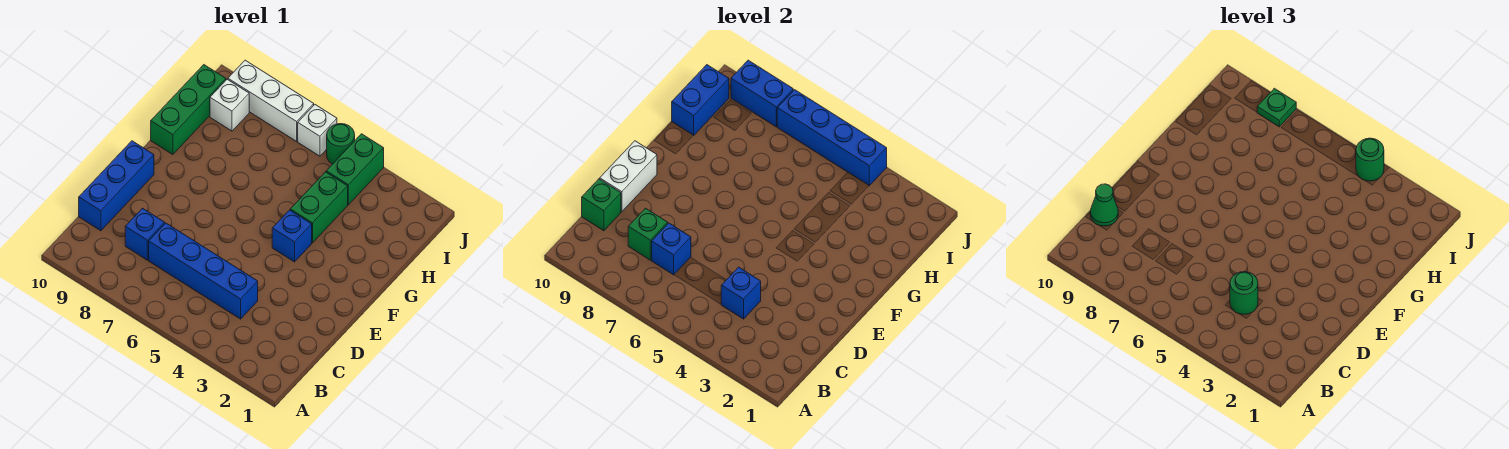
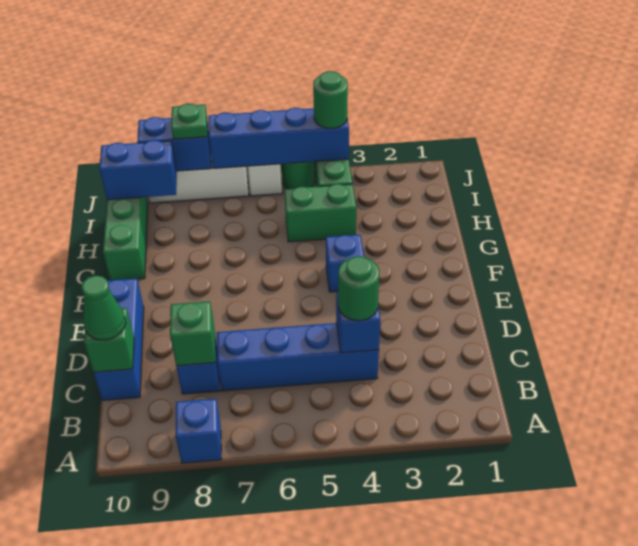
blue 1x1 brick [652,223,691,275] -> blue 1x1 brick moved to [176,399,222,463]
white 1x2 brick [600,141,657,212] -> none
green 1x2 brick [290,172,348,243] -> green 1x2 brick turned to [284,184,356,242]
blue 1x2 brick [672,65,729,135] -> blue 1x2 brick turned to [99,140,177,200]
white 1x1 brick [210,79,249,131] -> none

